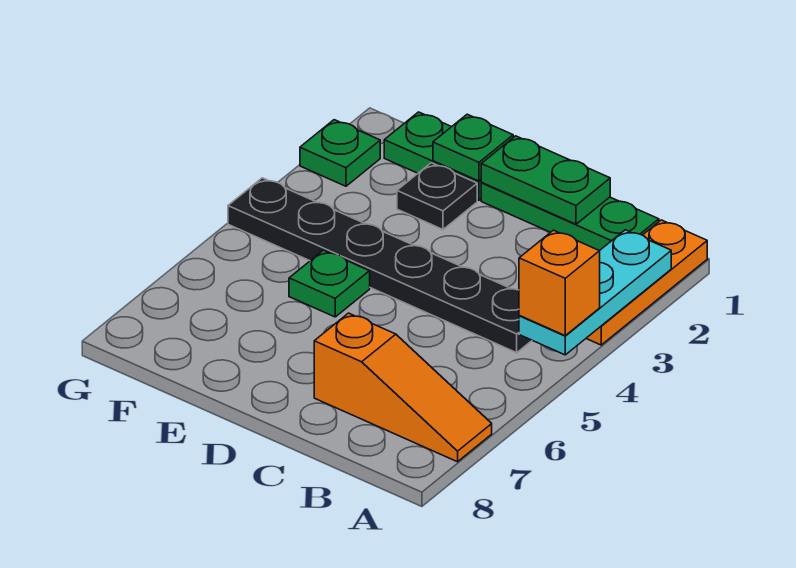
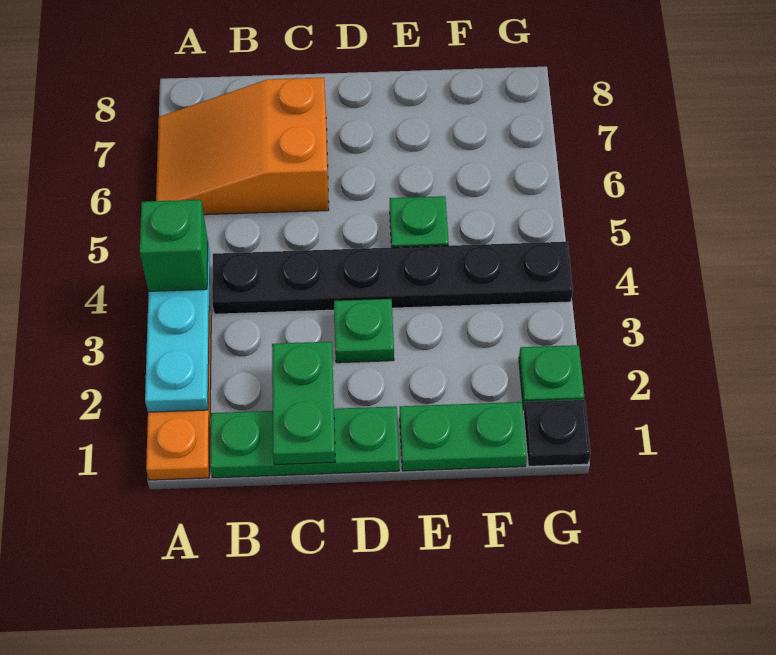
orange 1x1 brick [519,230,600,335] -> green 1x1 brick [140,200,208,291]
orange 1x3 slope [314,313,492,462] -> orange 2x3 slope [156,78,329,215]
green 1x2 plate [481,136,610,224] -> green 1x2 plate turned to [272,342,335,465]
green 1x1 plate [433,114,513,181] -> green 1x1 plate moved to [334,299,394,363]
black 1x1 plate [397,163,477,229] -> black 1x1 plate moved to [524,400,591,466]

